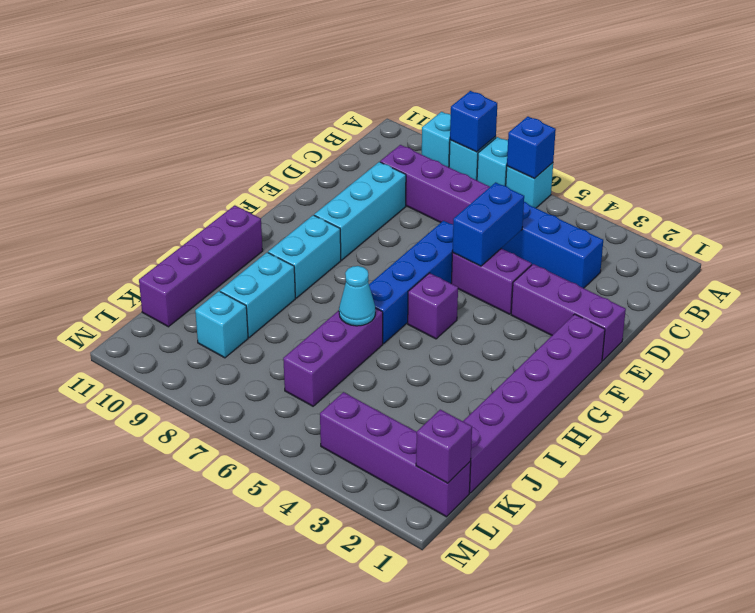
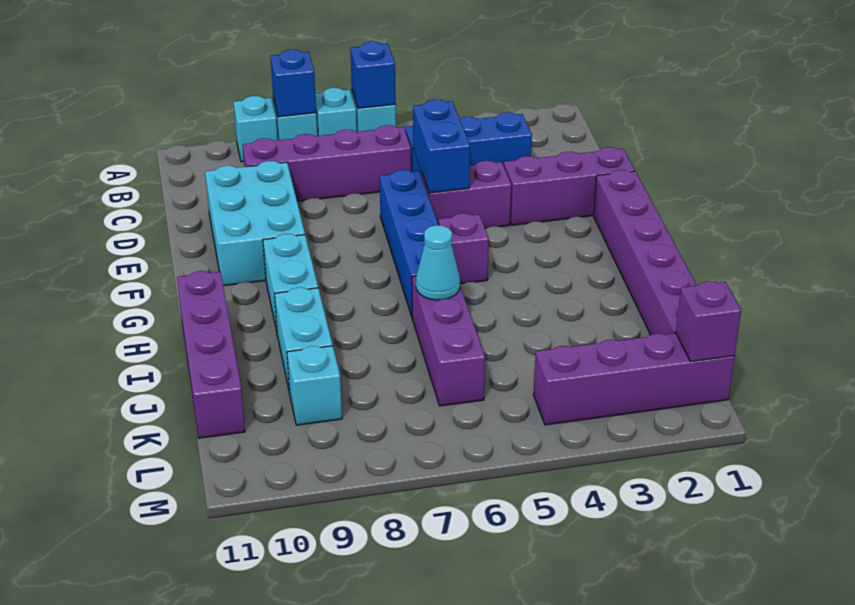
cyan 1x3 brick [314,162,406,260] -> cyan 2x3 brick [205,161,305,286]

